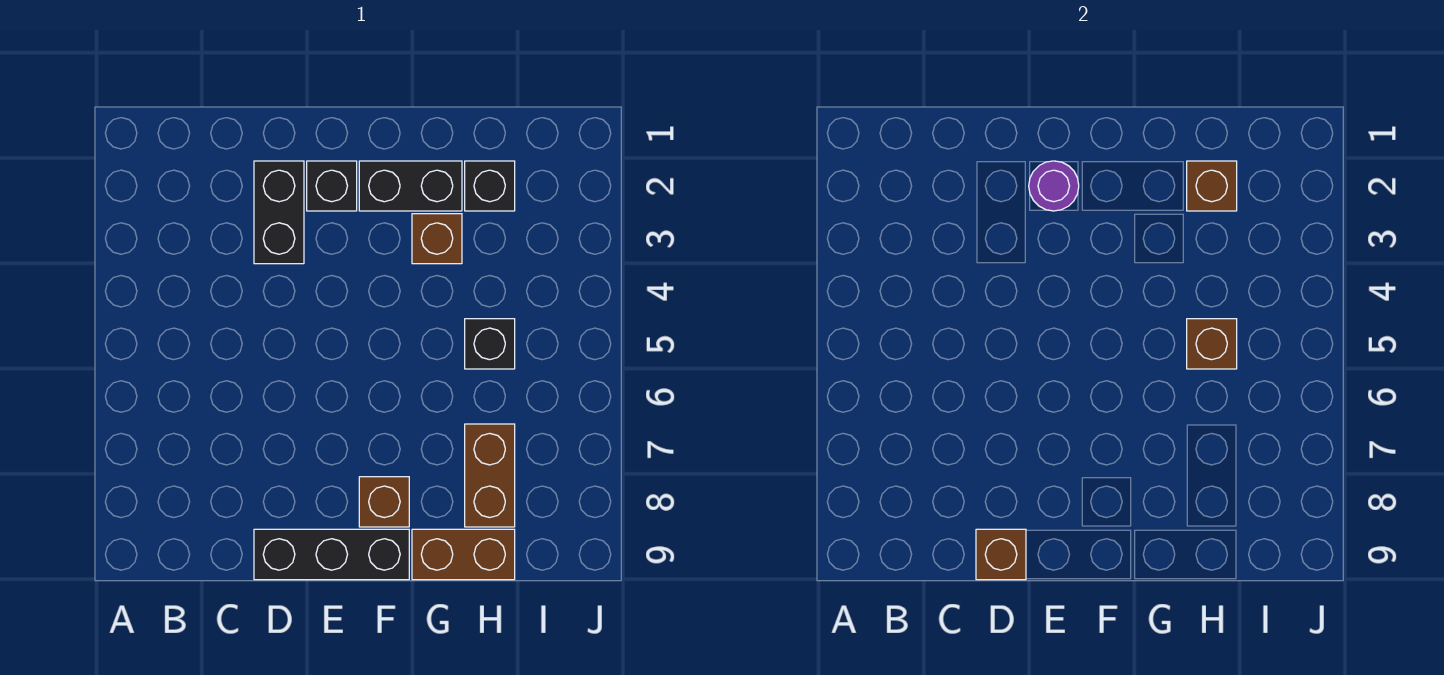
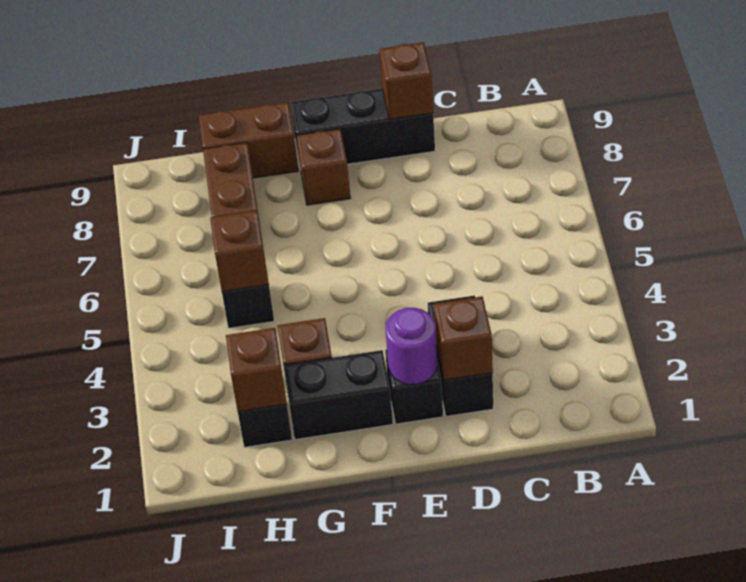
none -> brown 1x1 brick [434,296,493,380]

